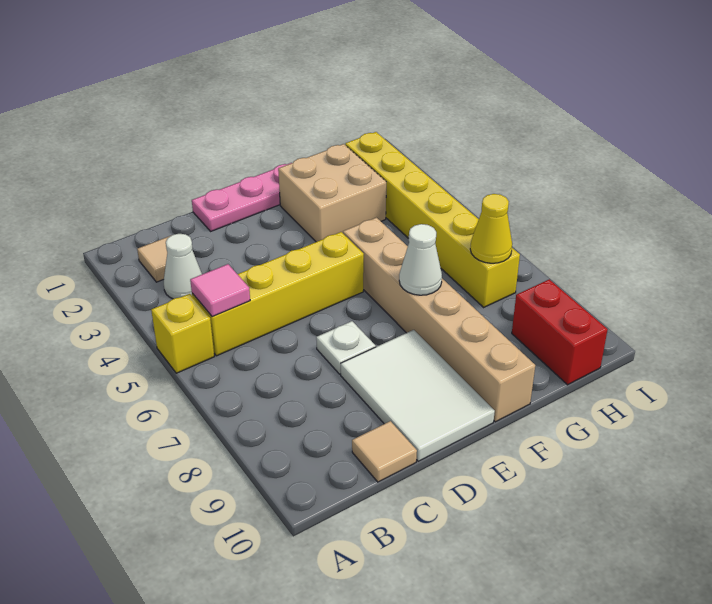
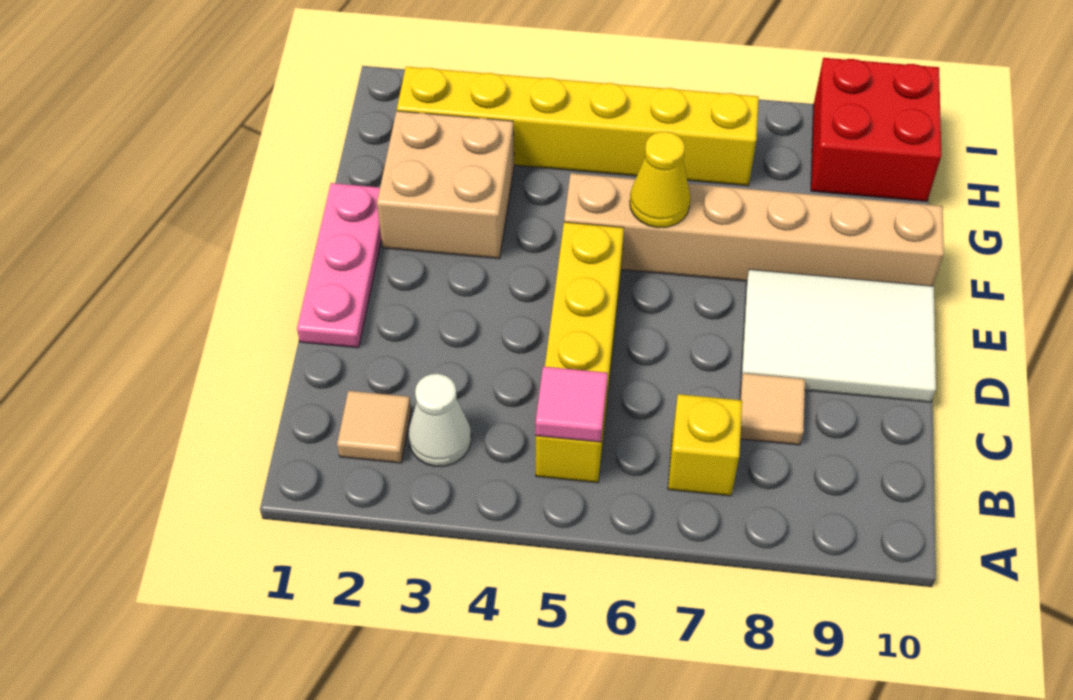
yellow 1x1 brick [151,294,214,373] -> yellow 1x1 brick moved to [668,394,742,496]
tan 1x1 tile [352,421,417,482] -> tan 1x1 tile moved to [740,373,805,445]
white 1x1 plate [316,321,376,374] -> none
white 1x1 cone [399,224,442,295] -> none
yellow 1x1 cone [470,194,512,263] -> yellow 1x1 cone moved to [630,132,690,228]
red 1x2 brick [512,279,608,385] -> red 2x2 brick [811,58,941,201]

